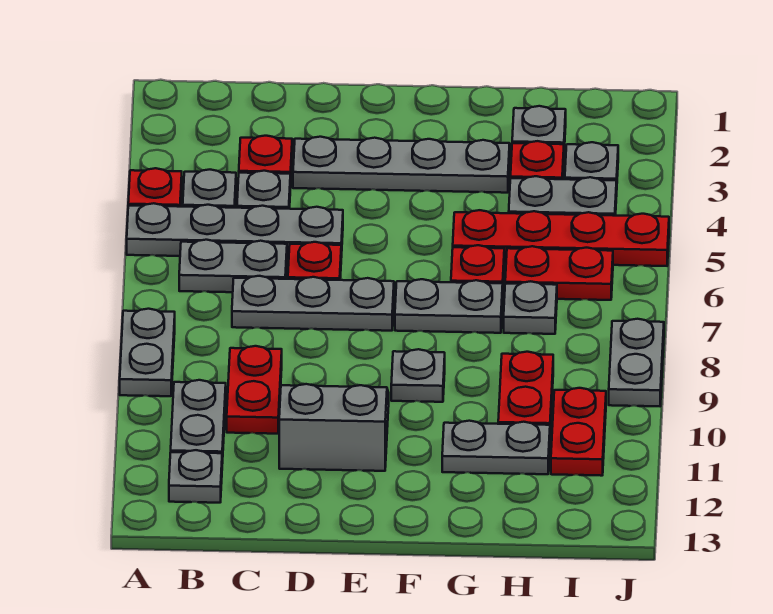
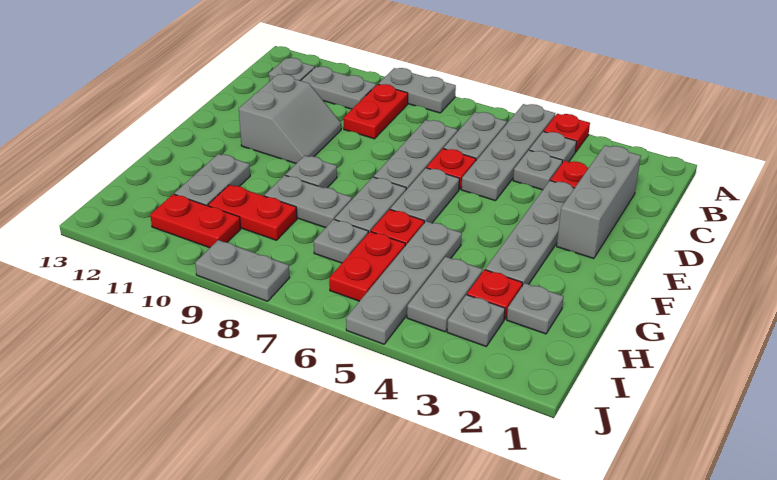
none -> grey 1x3 brick [557,145,641,259]
red 1x2 plate [227,346,282,434] -> red 1x2 plate turned to [344,84,408,139]
none -> grey 1x2 plate [390,168,459,223]
red 1x4 plate [453,210,669,266] -> grey 1x4 plate [346,221,462,344]
none -> grey 1x2 plate [264,175,352,228]

